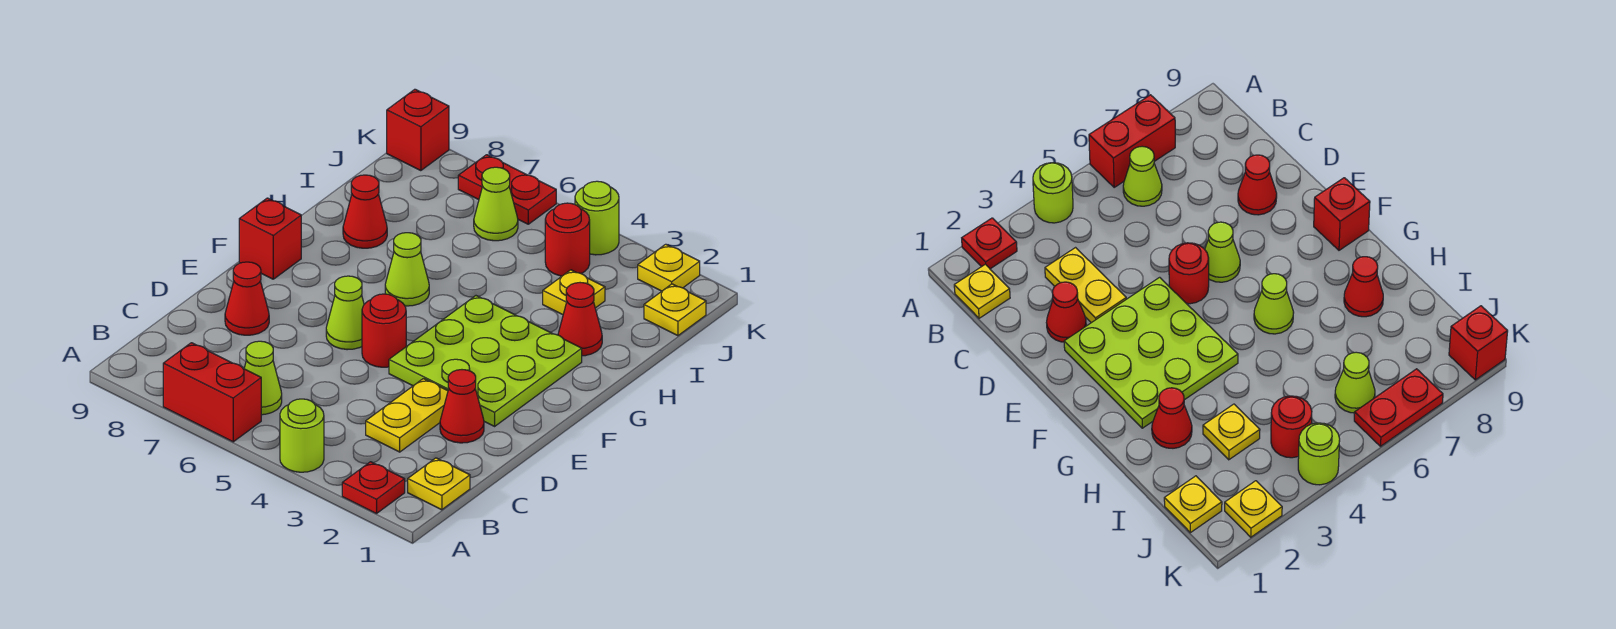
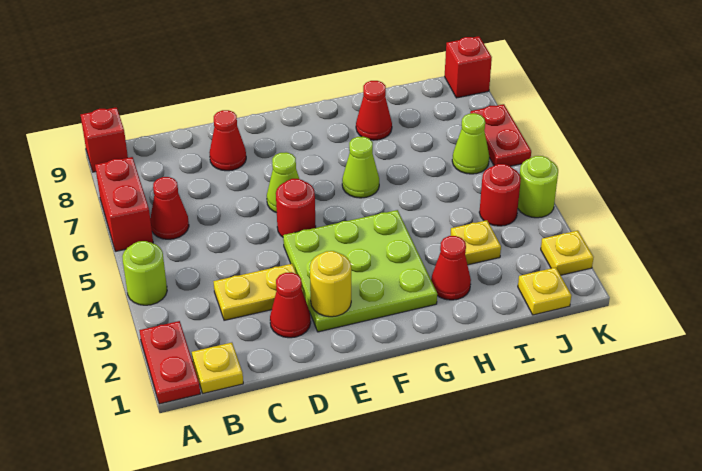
red 1x1 plate [342,462,405,514] -> red 1x2 plate [139,321,200,404]
lime 1x1 cone [244,341,282,415] -> red 1x1 cone [150,177,189,239]
none -> yellow 1x1 round brick [310,251,351,317]
red 1x1 brick [239,198,301,279] -> red 1x1 brick moved to [81,107,128,172]

